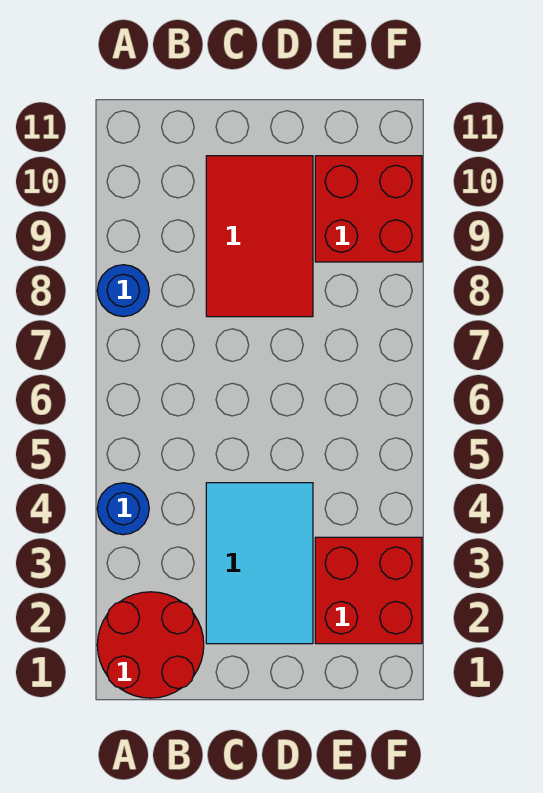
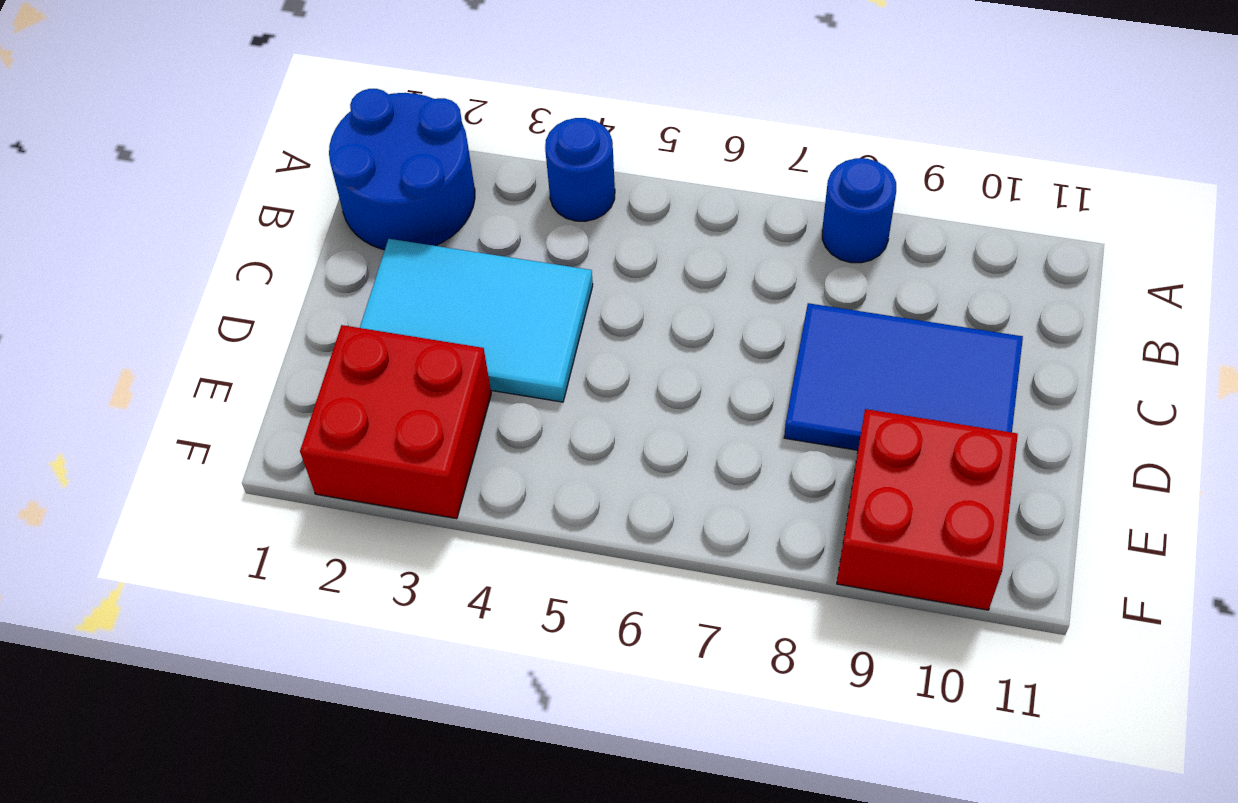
red 2x2 round brick [97,592,204,698] -> blue 2x2 round brick [329,89,475,250]
red 2x3 tile [206,156,313,317] -> blue 2x3 tile [784,303,1023,450]

